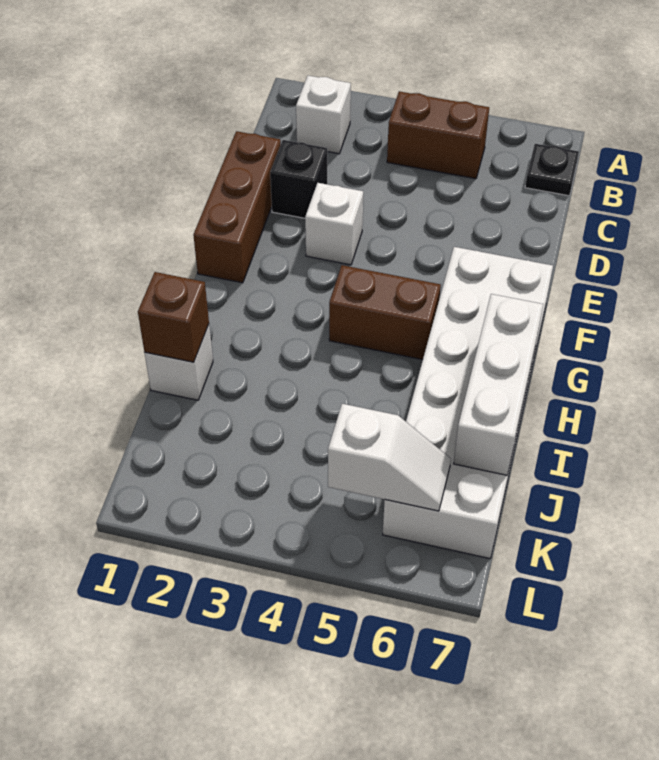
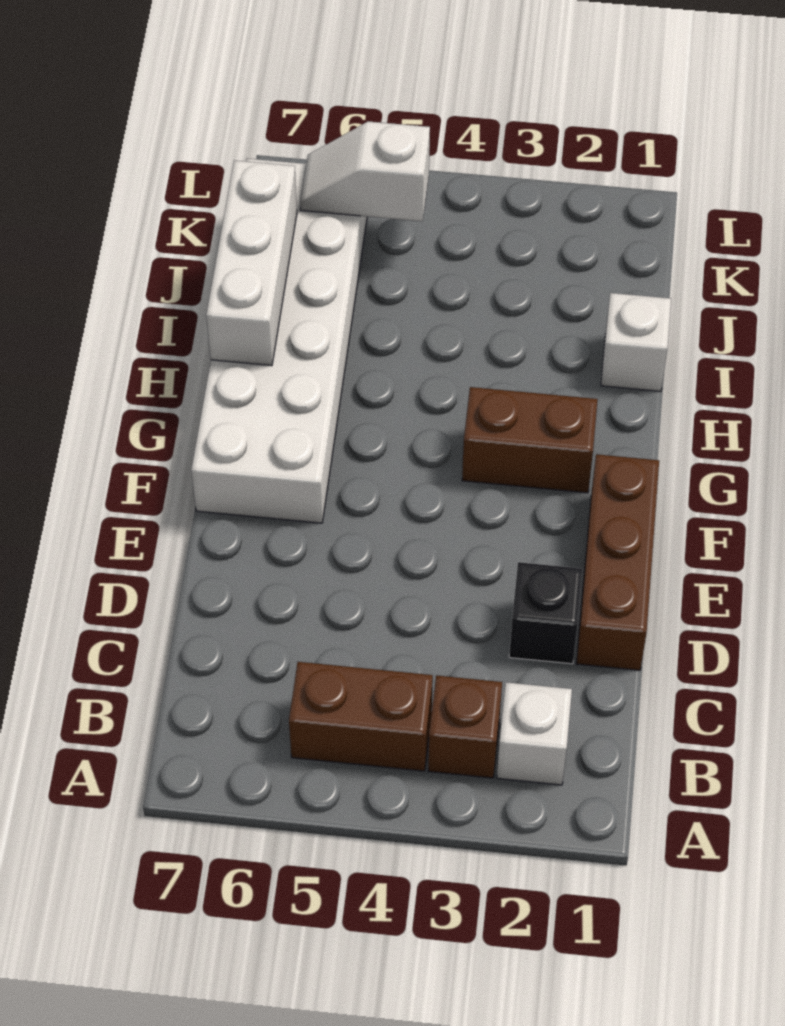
black 1x1 plate [525,144,579,196] -> none
white 1x1 brick [305,183,363,265] -> none
brown 1x2 brick [329,265,441,360] -> brown 1x2 brick moved to [462,387,598,493]
brown 1x1 brick [138,272,209,362] -> brown 1x1 brick moved to [428,675,502,778]

